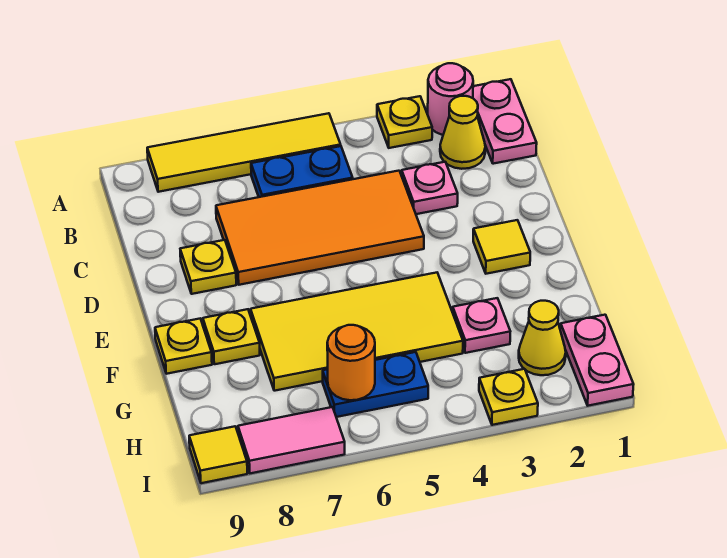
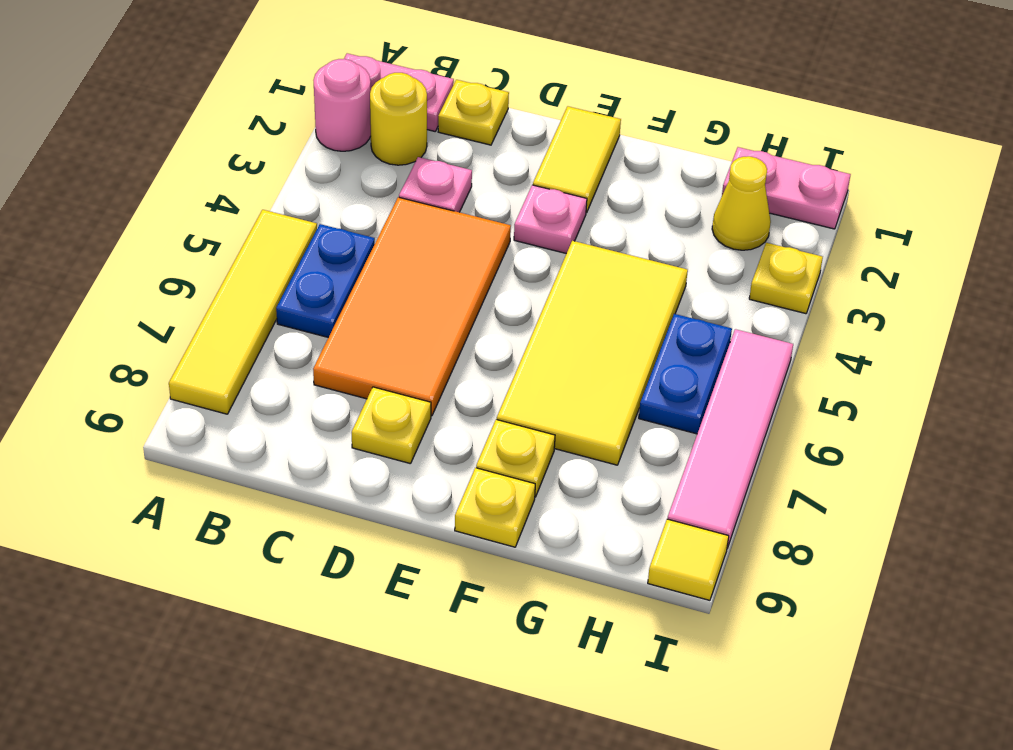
yellow 1x1 plate [377,96,432,148] -> yellow 1x1 plate moved to [438,80,509,145]
yellow 1x1 cone [440,96,485,169] -> yellow 1x1 round brick [370,73,427,165]
yellow 1x1 tile [473,220,530,274] -> yellow 1x2 tile [533,106,621,213]
pink 1x1 plate [453,298,510,353] -> pink 1x1 plate moved to [514,185,587,254]
orange 1x1 round brick [327,325,375,400] -> none
pink 1x2 tile [238,407,345,473] -> pink 1x4 tile [668,329,793,548]

